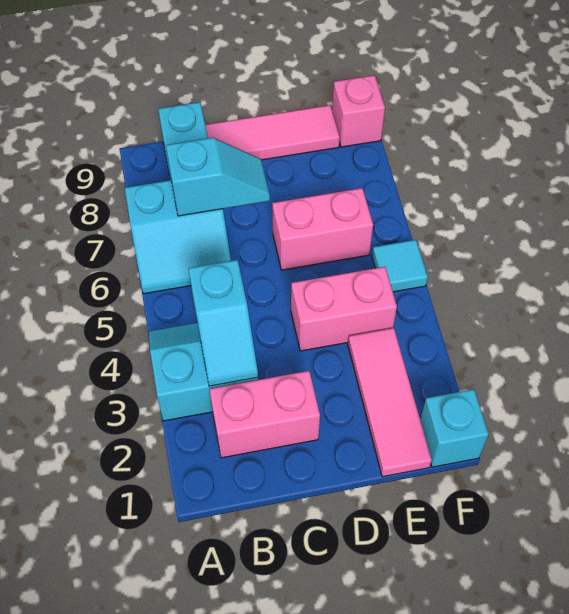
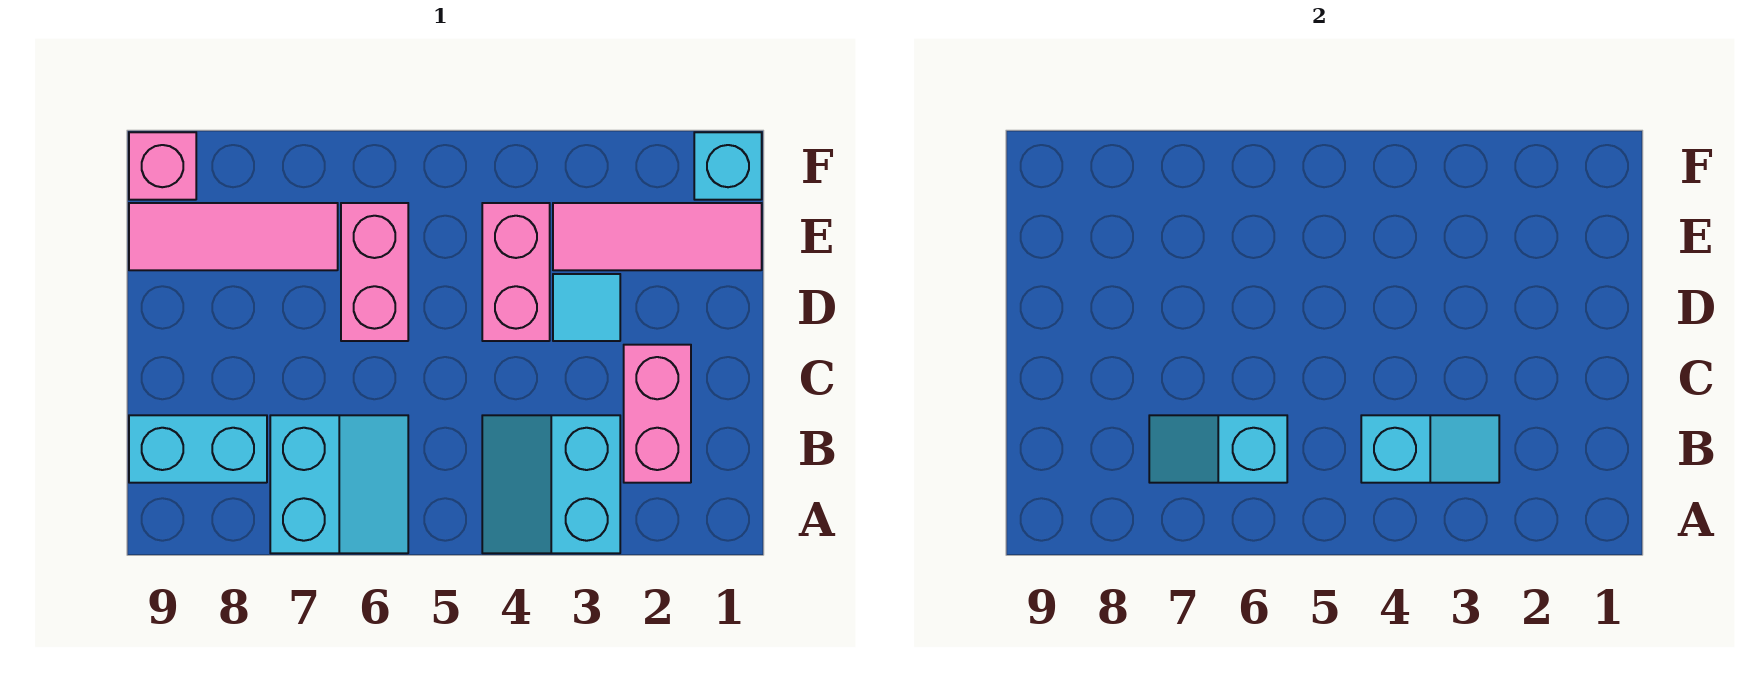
cyan 1x2 slope [166,138,270,216] -> cyan 1x2 slope turned to [1149,415,1287,483]
pink 1x3 tile [205,105,340,160] -> pink 1x3 tile turned to [129,203,338,270]
cyan 1x1 tile [372,240,428,292] -> cyan 1x1 tile moved to [553,274,620,341]

